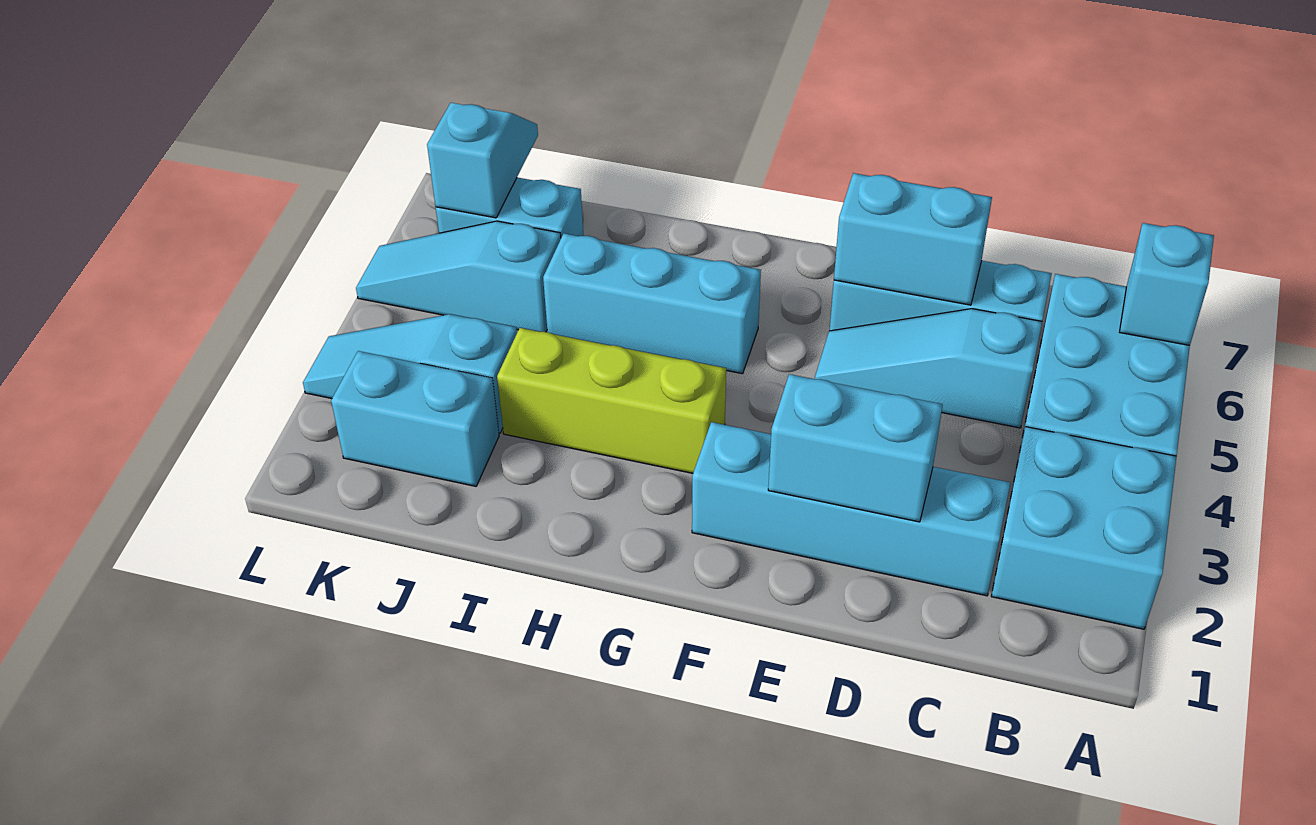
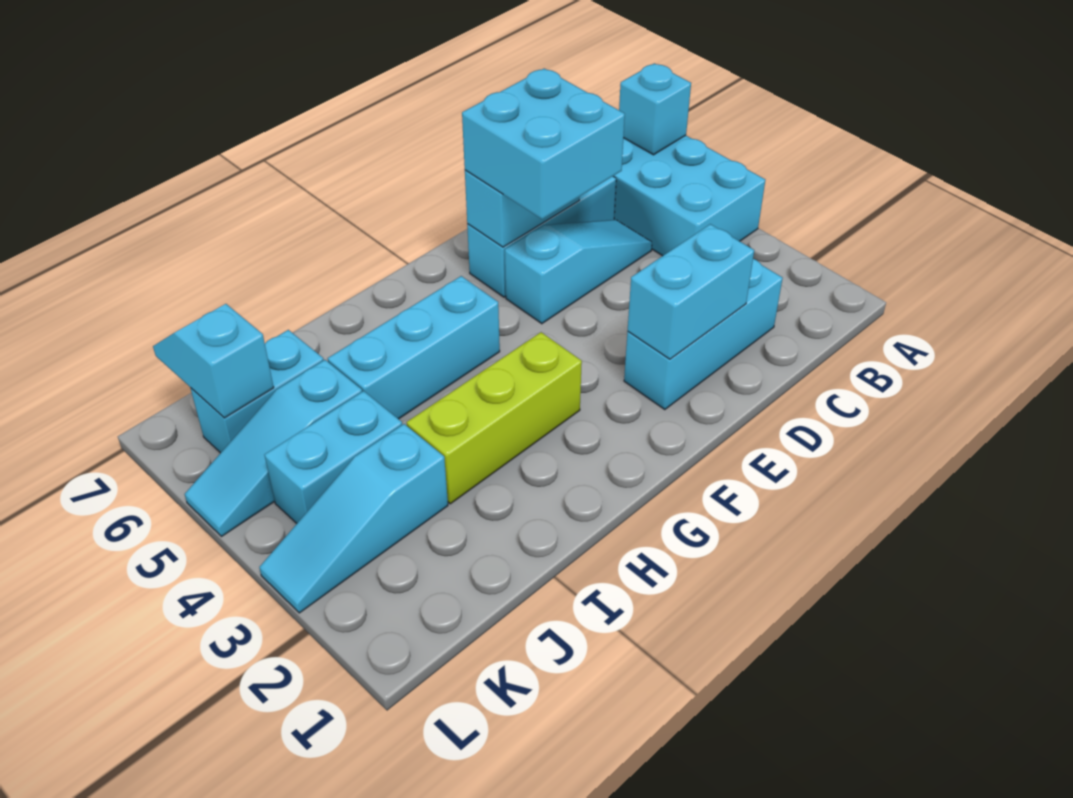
cyan 2x2 brick [991,427,1177,629] -> cyan 2x2 brick moved to [462,69,625,219]
cyan 1x4 brick [692,422,1010,596] -> cyan 1x3 brick [624,259,783,410]
cyan 1x3 slope [815,309,1042,428] -> cyan 1x3 slope turned to [505,220,652,324]
cyan 1x2 brick [331,351,499,486] -> cyan 1x2 brick moved to [265,391,402,523]

